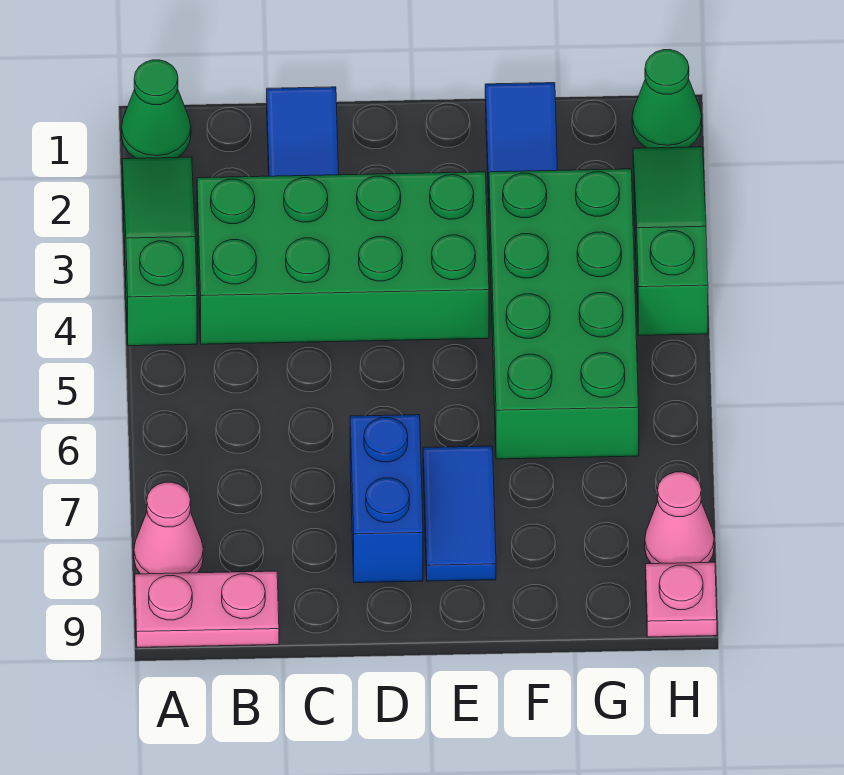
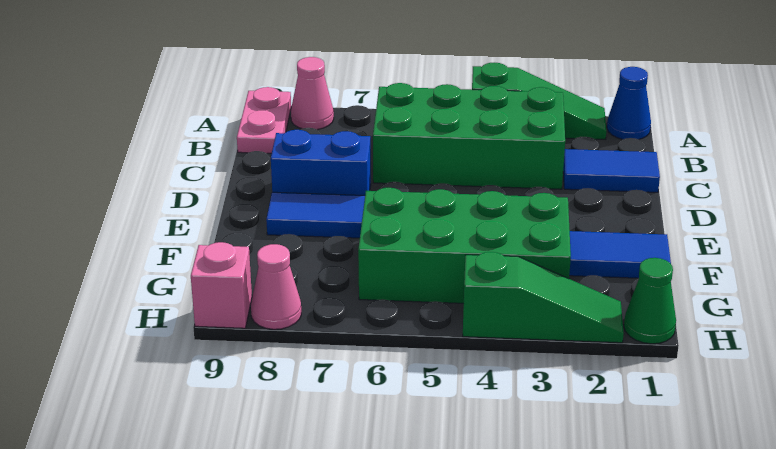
green 1x1 cone [121,60,191,158] -> blue 1x1 cone [607,67,651,139]
green 2x4 brick [197,172,489,344] -> green 2x4 brick turned to [373,83,565,189]
pink 1x1 plate [646,562,717,637] -> pink 1x1 brick [191,242,252,328]

